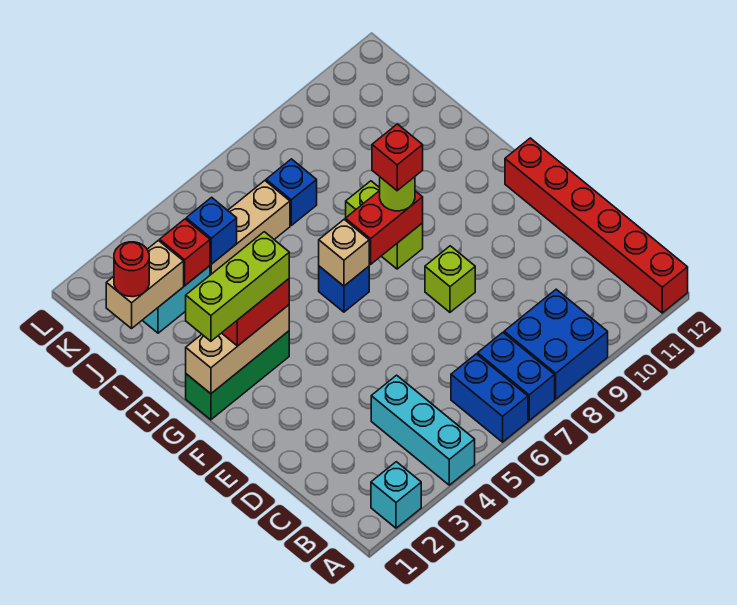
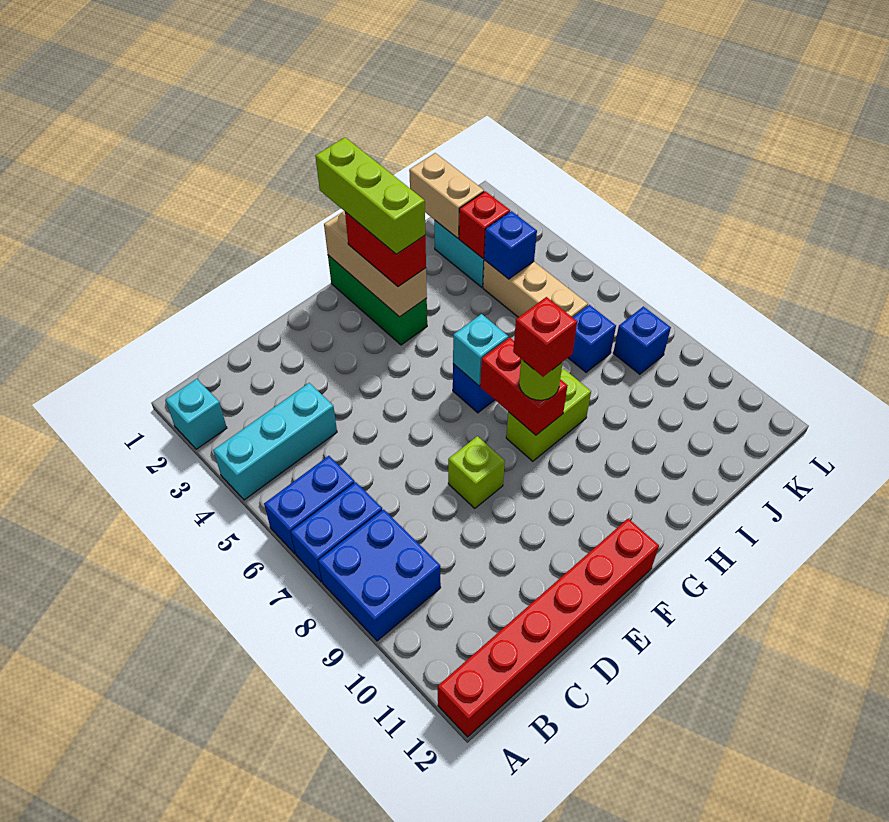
tan 1x1 brick [319,220,369,286] -> cyan 1x1 brick [453,314,508,386]
red 1x1 round brick [114,242,149,297] -> none
none -> blue 1x1 brick [613,307,671,374]

